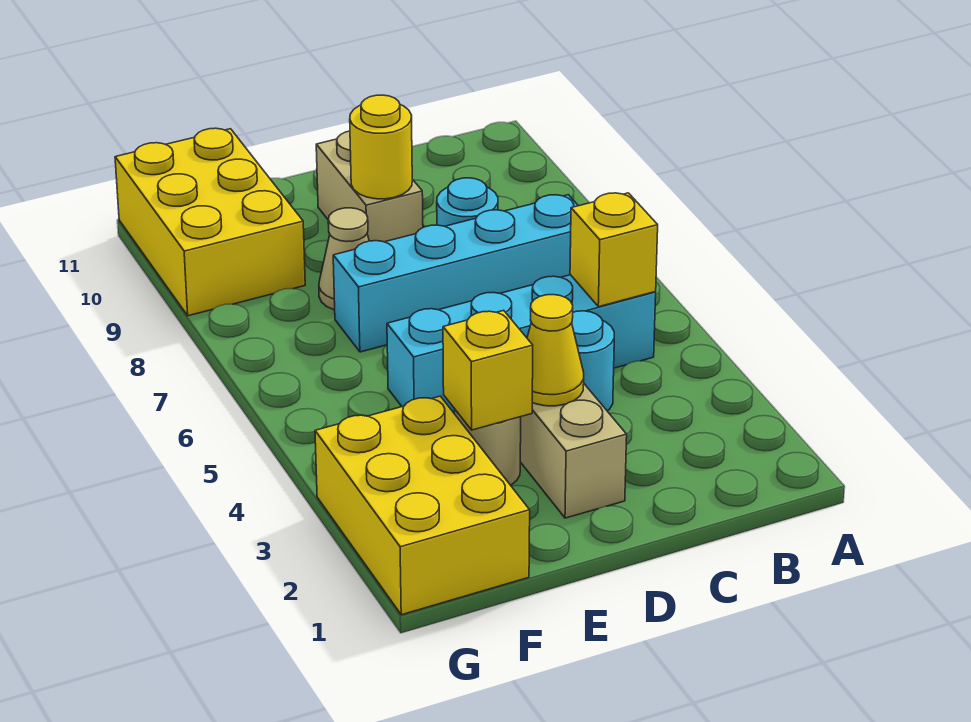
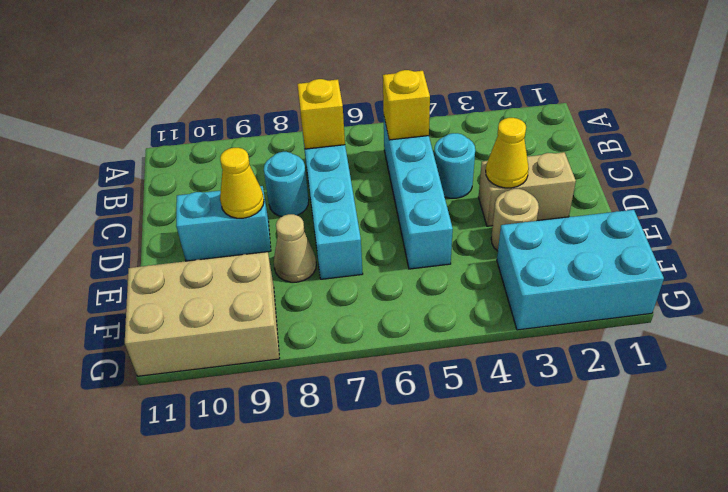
tan 1x2 brick [316,131,423,242] -> cyan 1x2 brick [176,186,271,261]
yellow 1x1 round brick [350,95,412,199] -> yellow 1x1 cone [220,148,264,218]
yellow 1x1 brick [443,310,533,430] -> yellow 1x1 brick moved to [297,79,345,149]
yellow 2x3 brick [315,396,530,615] -> cyan 2x3 brick [497,210,664,330]
yellow 2x3 brick [115,128,305,316] -> tan 2x3 brick [125,252,280,376]

